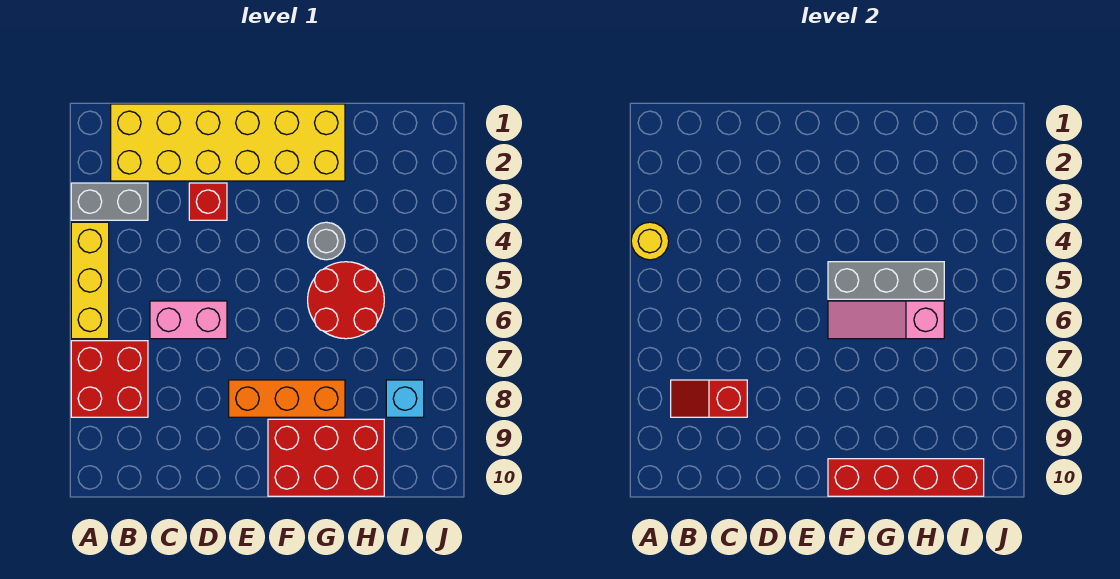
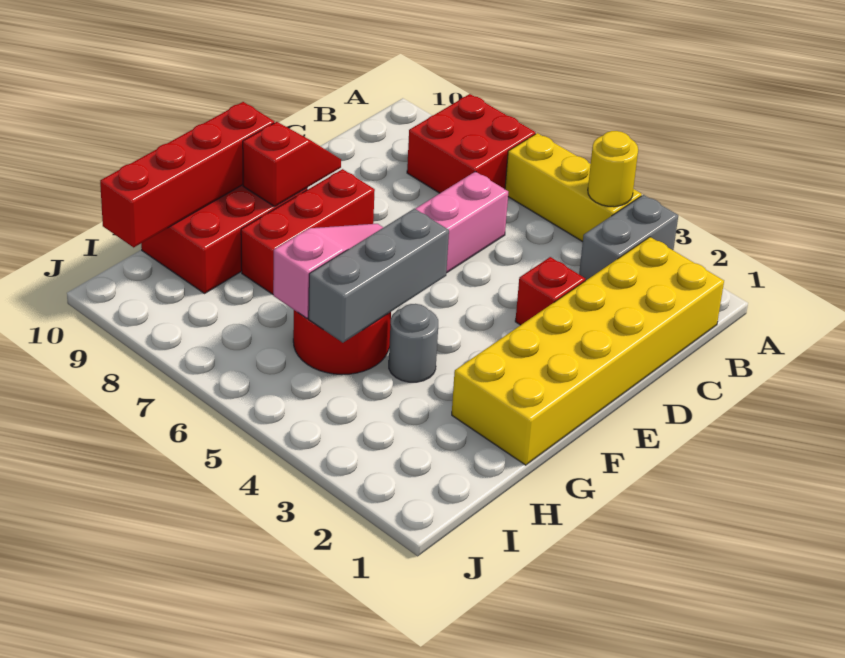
red 1x2 slope [671,380,747,417] -> red 1x2 slope moved to [243,122,341,206]
orange 1x3 brick [229,380,345,417] -> red 1x3 brick [241,169,375,294]
cyan 1x1 brick [386,380,424,417] -> none

